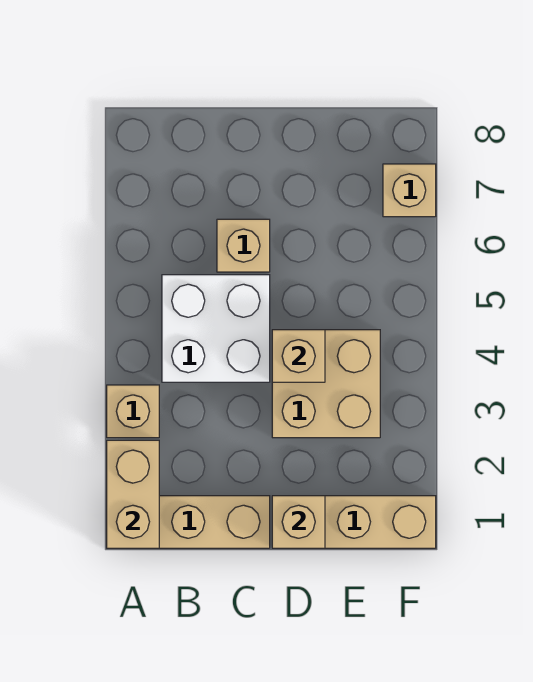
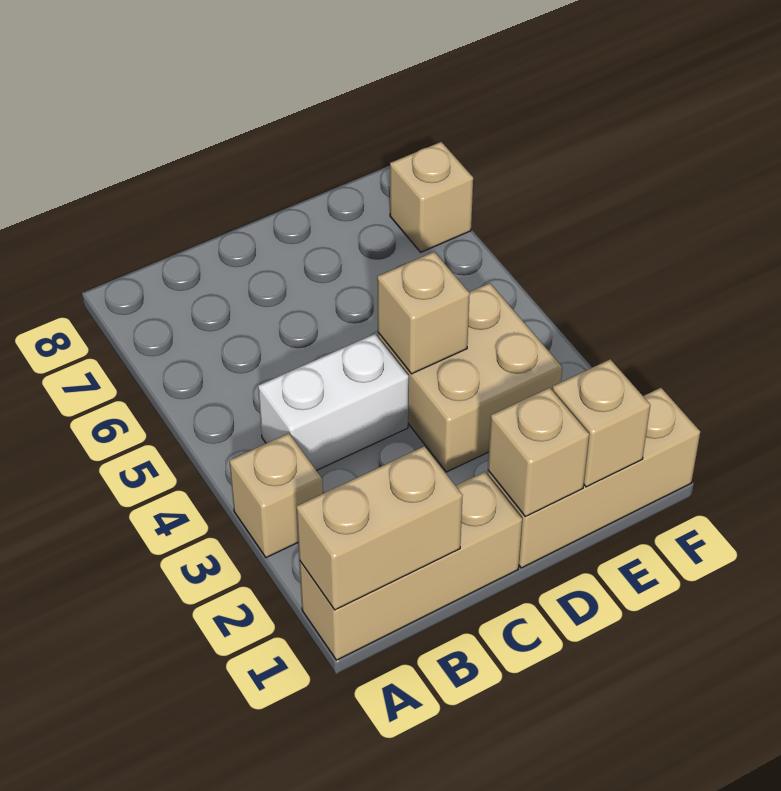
tan 1x2 brick [107,440,159,548] -> tan 1x2 brick turned to [296,446,463,610]
white 2x2 brick [162,275,270,382] -> white 1x2 brick [258,334,409,471]
tan 1x1 brick [217,219,270,272] -> tan 1x1 brick moved to [552,359,650,487]

